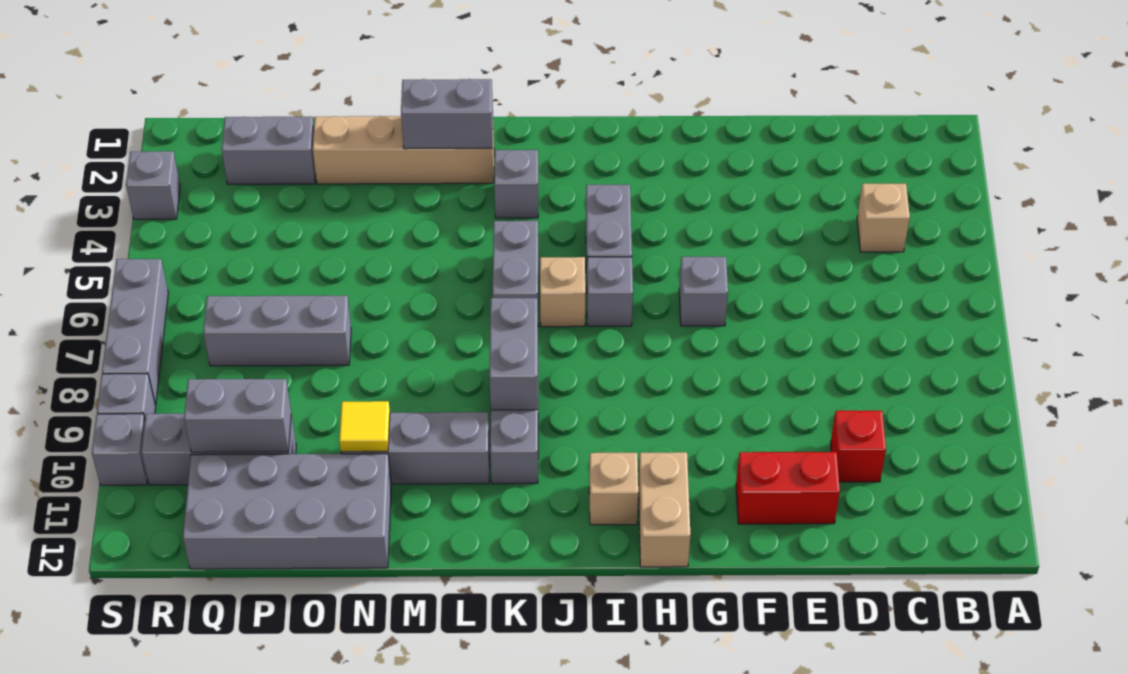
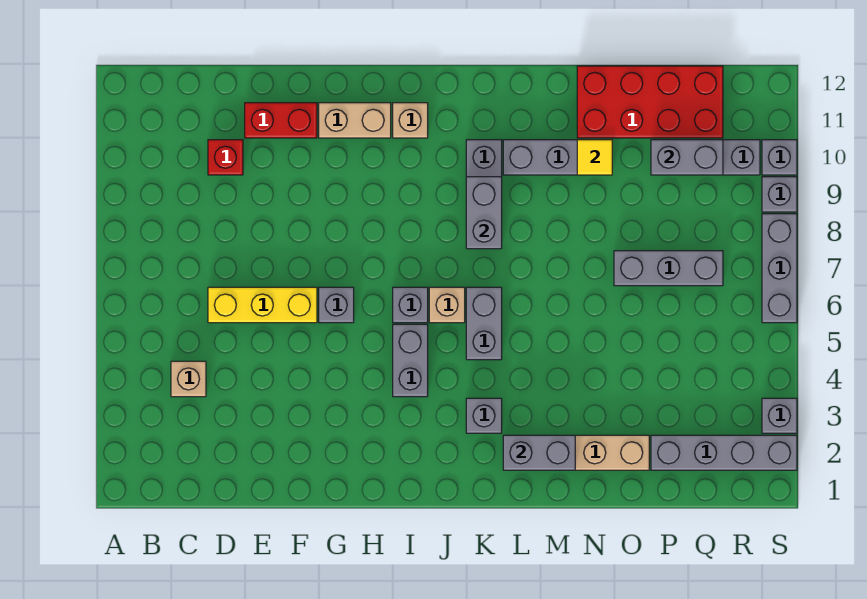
none -> yellow 1x3 brick [208,287,317,323]
tan 1x2 brick [638,452,690,567] -> tan 1x2 brick turned to [319,103,391,138]
grey 2x4 brick [183,454,391,569] -> red 2x4 brick [577,66,723,138]
grey 1x2 brick [222,116,316,184] -> grey 1x4 brick [651,435,797,470]

